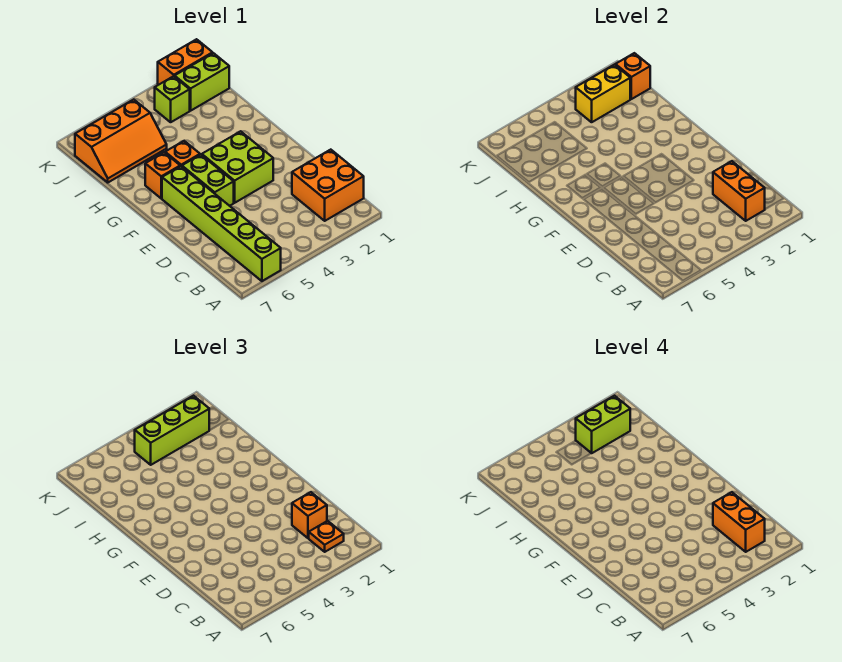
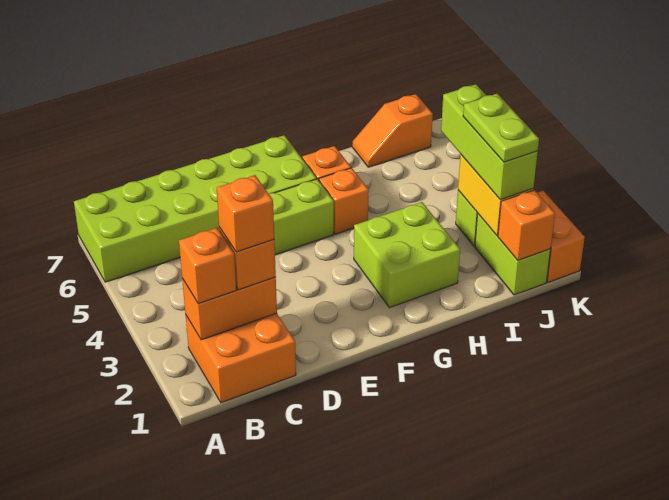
lime 1x6 brick [162,166,281,281] -> lime 2x6 brick [74,135,317,282]
orange 1x1 plate [309,521,344,552] -> orange 1x1 brick [179,228,236,304]
orange 1x2 brick [713,492,765,552] -> orange 1x1 brick [217,175,274,252]
lime 2x2 brick [202,131,273,203] -> lime 2x2 brick moved to [354,202,460,308]
orange 2x3 slope [75,99,167,182] -> orange 1x2 slope [352,94,433,167]
lime 1x2 brick [576,396,630,453] -> lime 1x2 plate [463,94,539,162]

